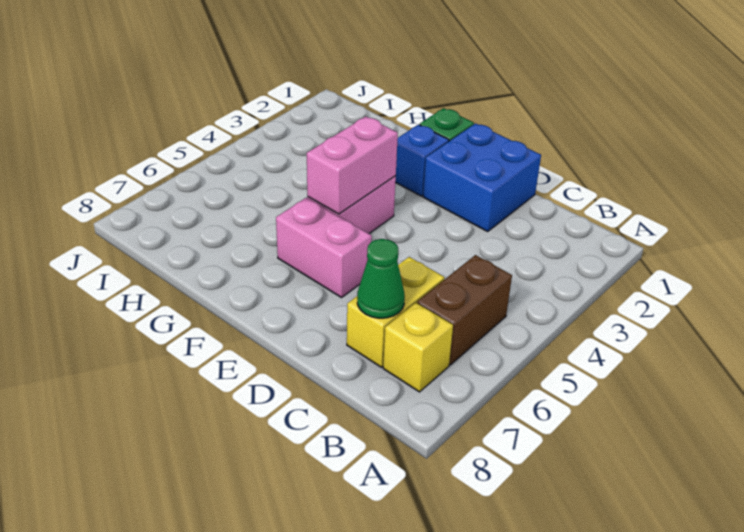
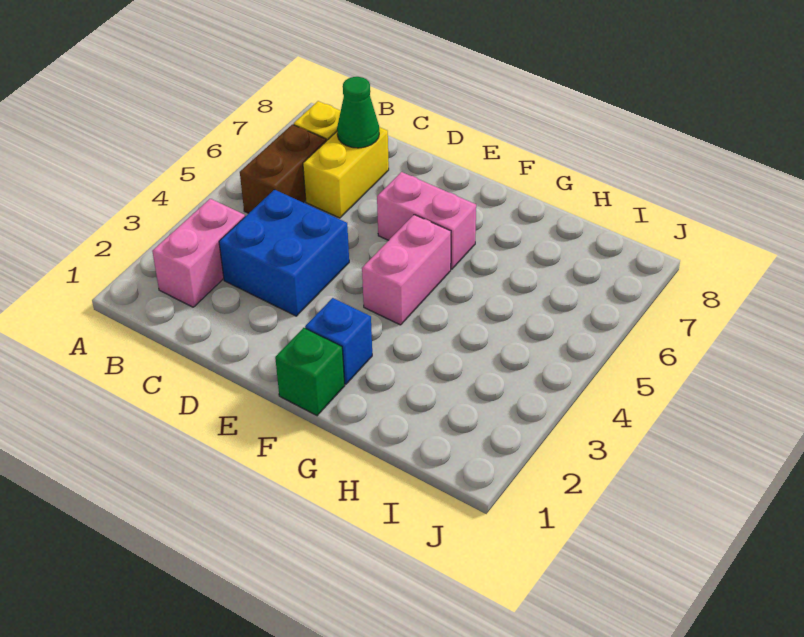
blue 2x2 brick [423,123,541,231] -> blue 2x2 brick moved to [219,190,349,316]
pink 1x2 brick [307,117,398,214] -> pink 1x2 brick moved to [152,199,245,307]

